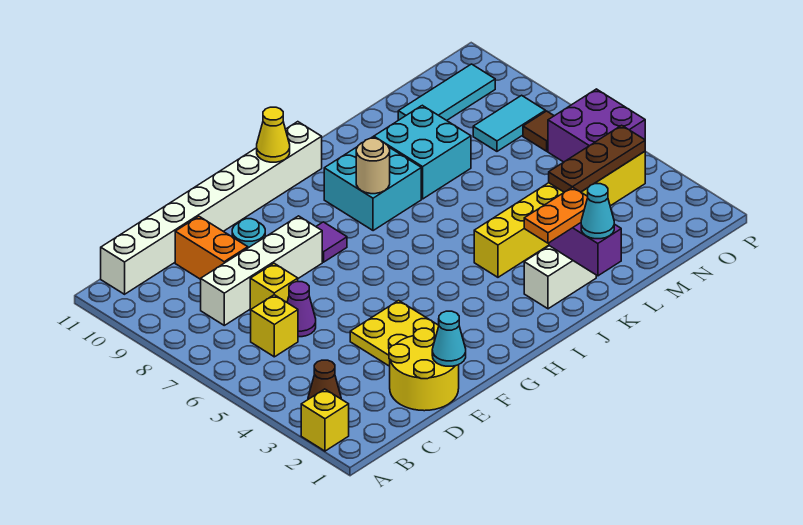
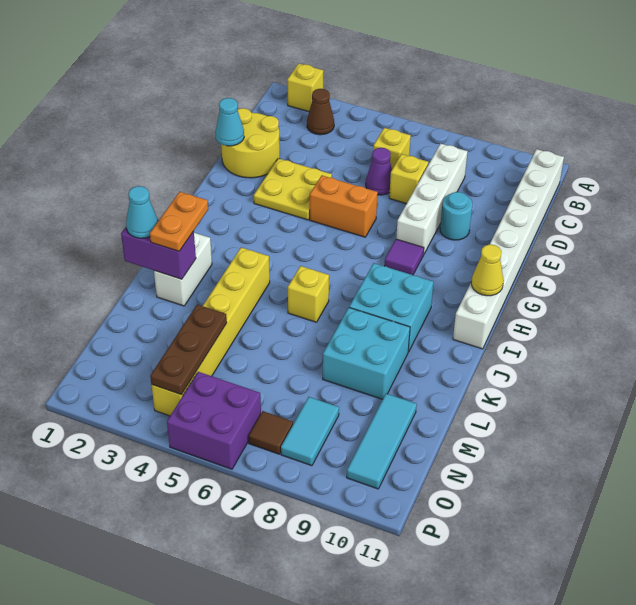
orange 1x2 brick [175,216,248,279] -> orange 1x2 brick moved to [310,175,378,237]
tan 1x1 round brick [356,138,390,194] -> none
none -> yellow 1x1 brick [288,266,329,322]

